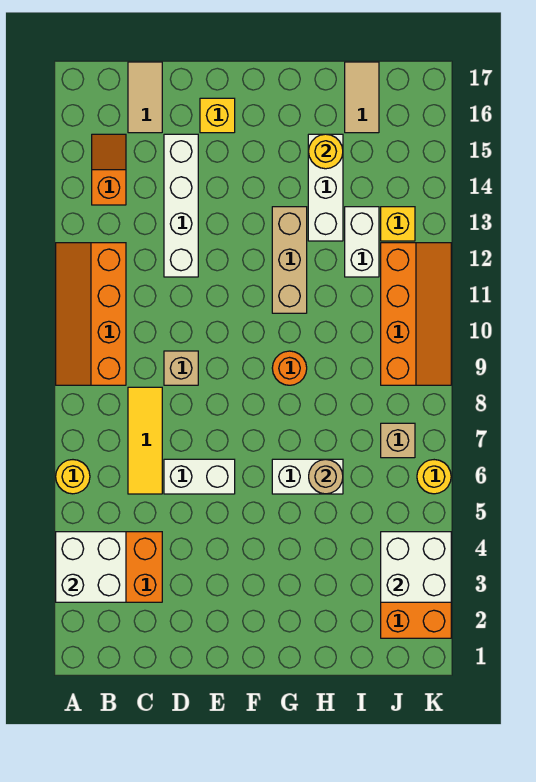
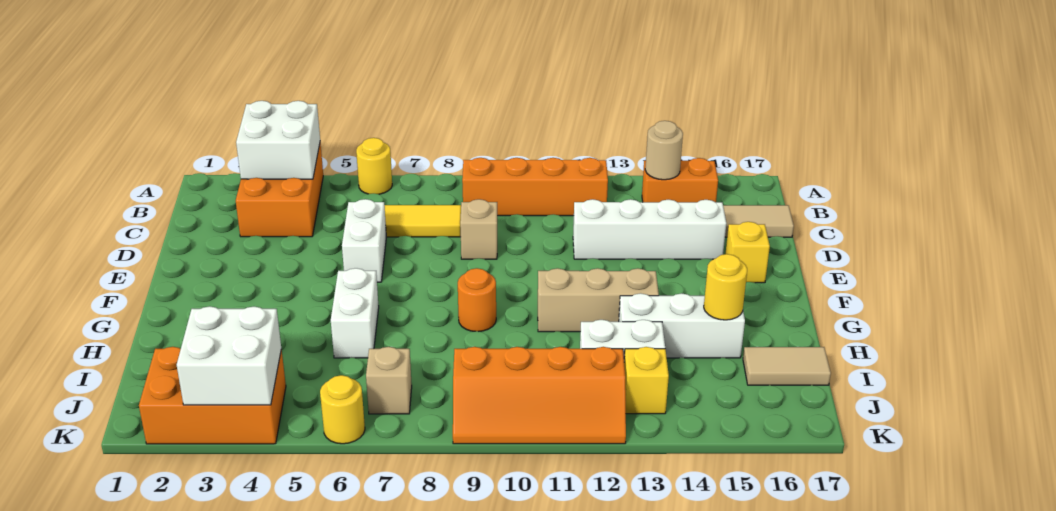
orange 1x2 slope [92,134,126,205] -> orange 1x2 brick [642,158,718,202]
tan 1x1 round brick [309,459,343,494] -> tan 1x1 round brick moved to [645,121,683,180]

